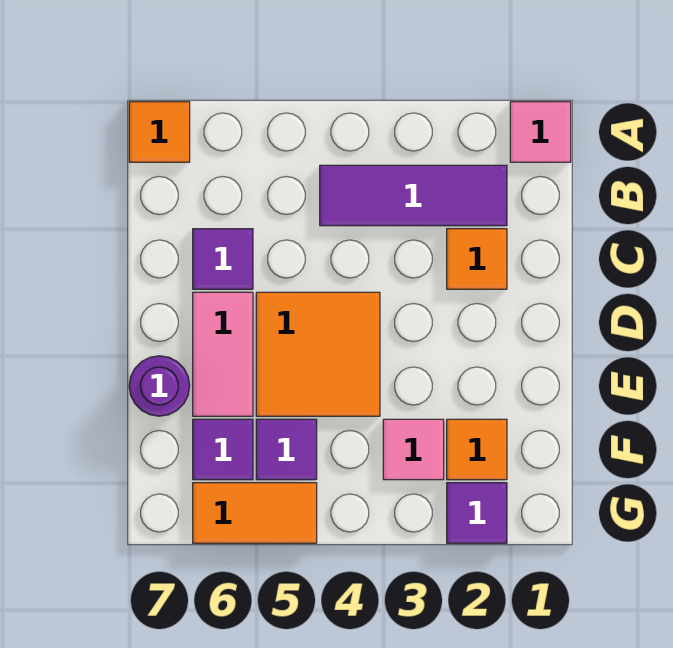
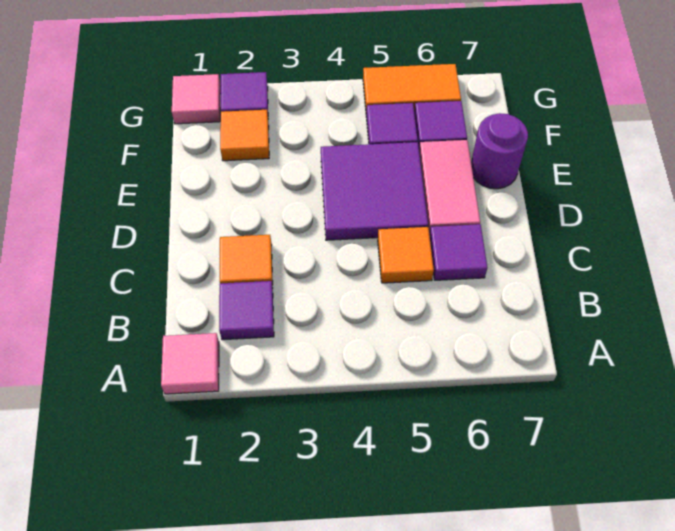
orange 1x1 tile [129,102,190,162] -> orange 1x1 tile moved to [378,227,434,283]
purple 1x3 tile [320,165,507,226] -> purple 1x1 tile [219,281,274,340]
orange 2x2 tile [256,292,380,416] -> purple 2x2 tile [321,142,428,240]
pink 1x1 tile [383,419,444,480] -> pink 1x1 tile moved to [172,74,221,124]

